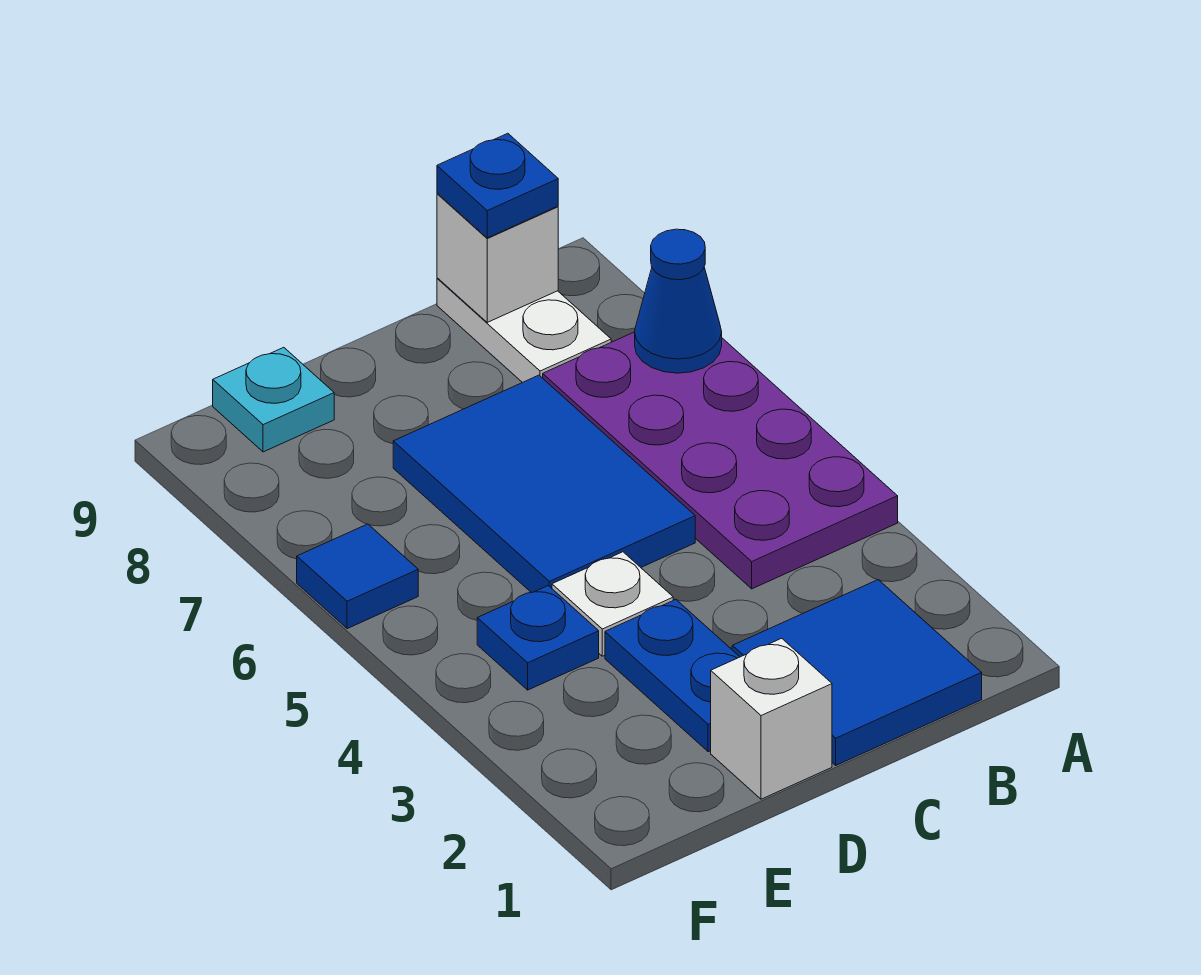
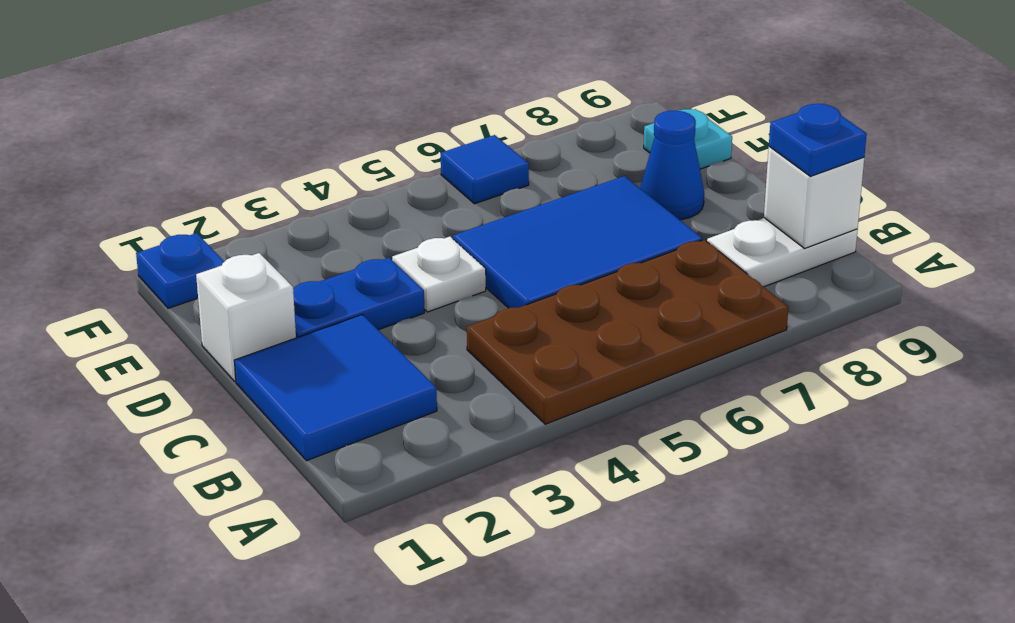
purple 2x4 plate [543,332,898,589] -> brown 2x4 plate [467,240,788,424]
blue 1x1 cone [635,229,722,373] -> blue 1x1 cone moved to [640,111,704,220]
blue 1x1 plate [477,586,599,690] -> blue 1x1 plate moved to [136,233,224,308]

